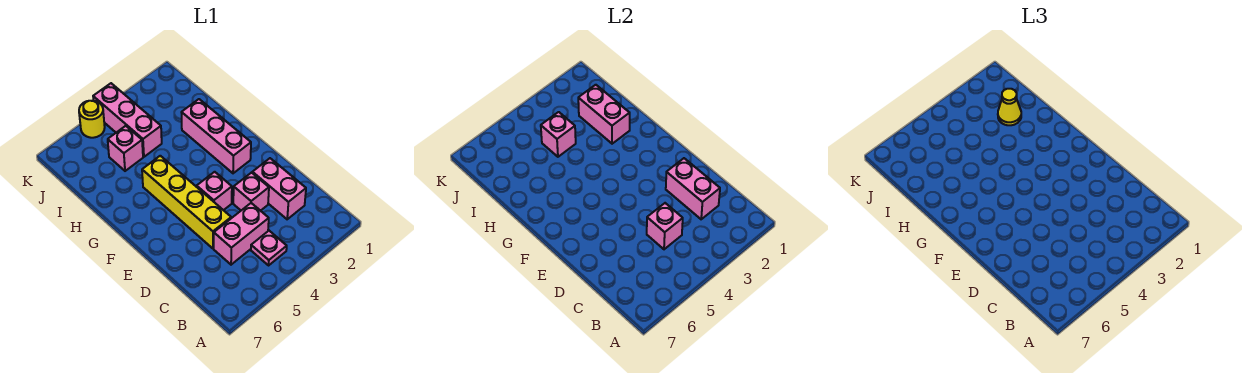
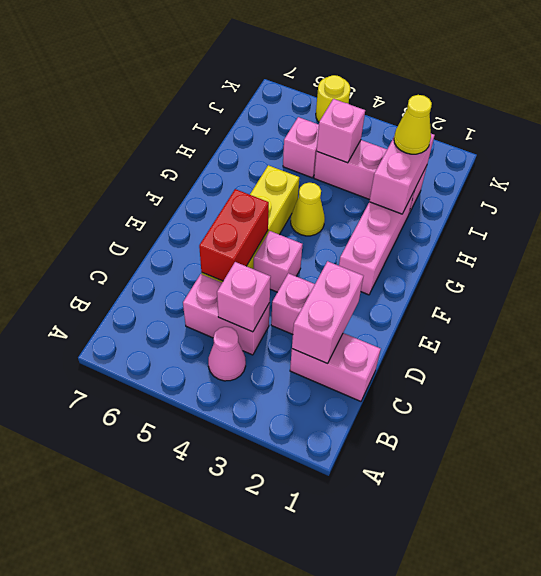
pink 1x1 plate [251,231,287,265] -> pink 1x1 cone [208,327,246,381]
pink 1x2 brick [252,158,306,219] -> pink 1x2 brick turned to [290,333,381,401]
none -> red 1x2 brick [199,189,269,281]
none -> yellow 1x1 cone [291,183,325,236]
pink 1x3 brick [93,83,162,157] -> pink 1x3 brick turned to [314,140,427,213]

